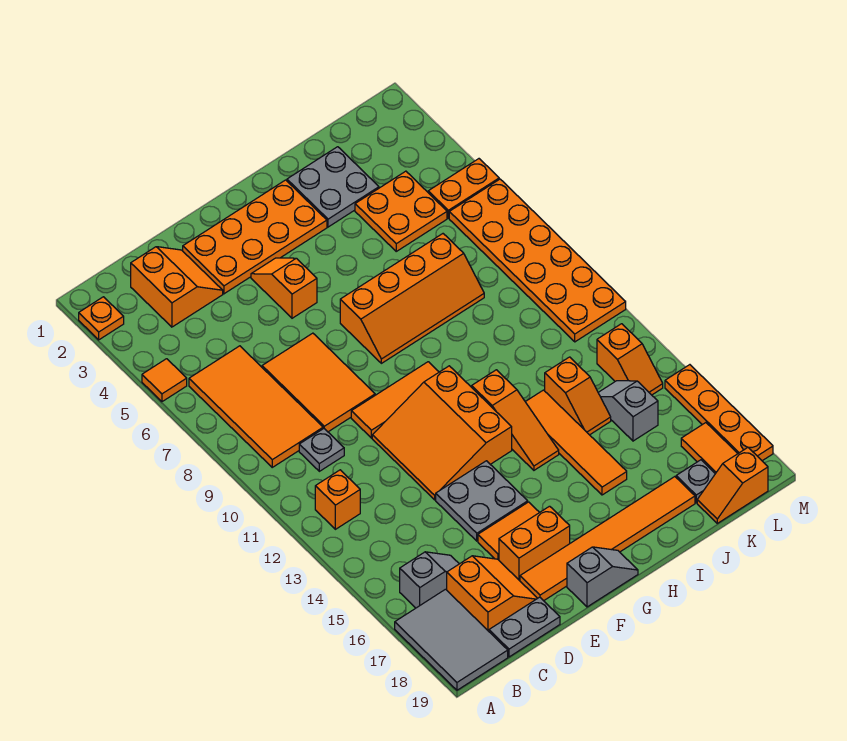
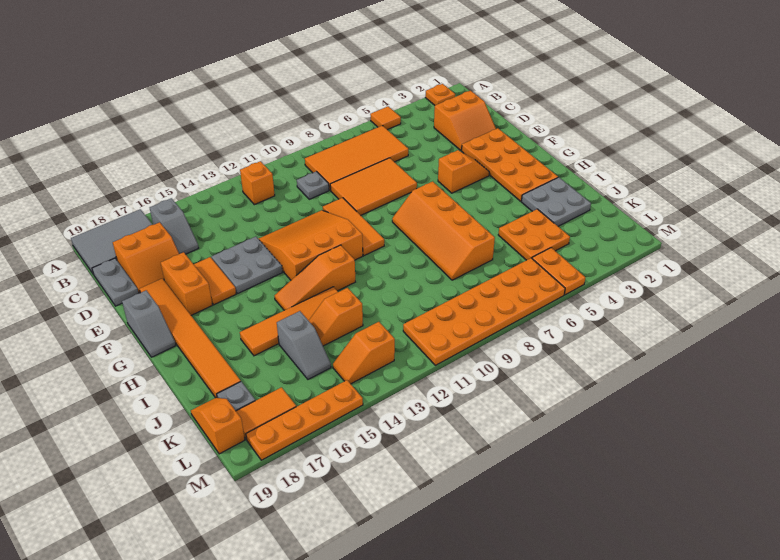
grey 1x2 slope [598,381,658,441] -> grey 1x2 slope turned to [277,311,331,379]

